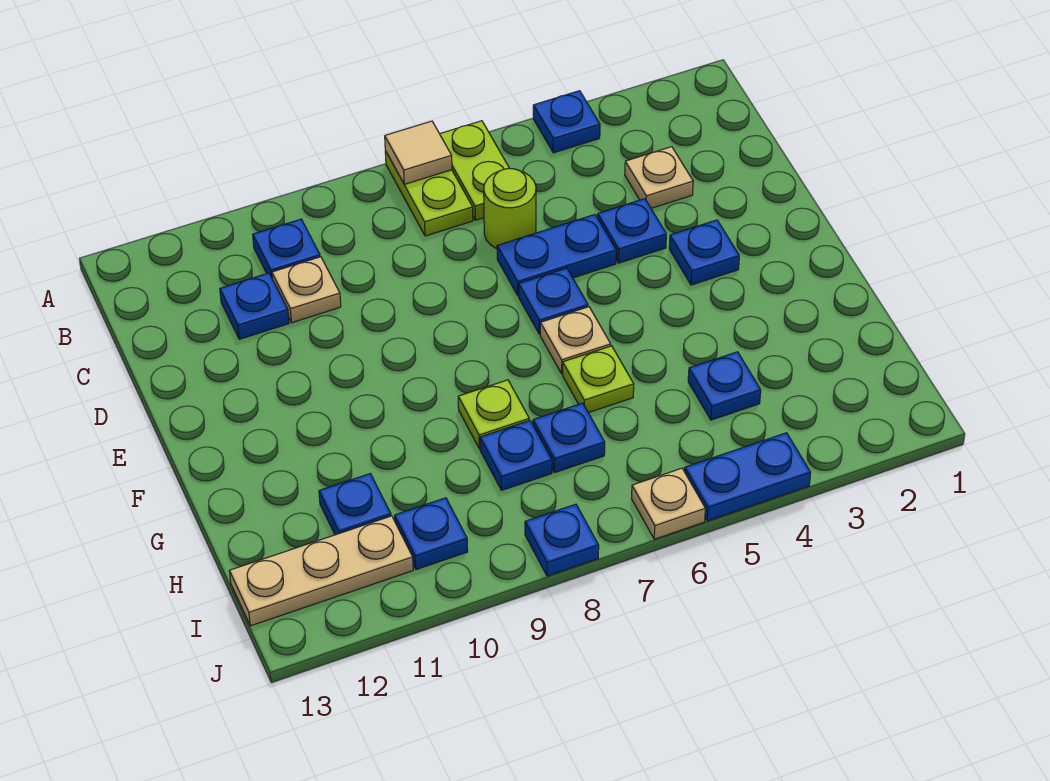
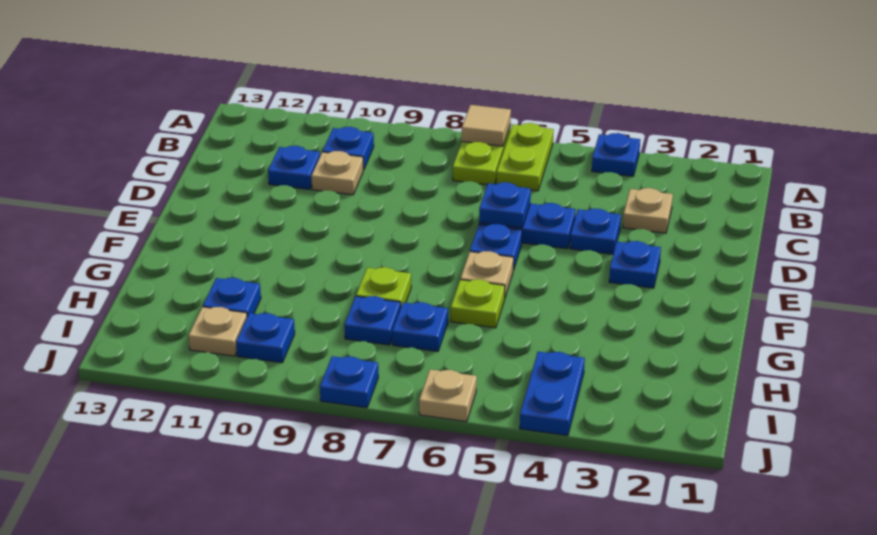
lime 1x1 round brick [484,168,536,249] -> none
blue 1x1 plate [688,352,761,420] -> blue 1x1 plate moved to [479,182,531,228]
tan 1x3 plate [229,516,413,626] -> tan 1x1 plate [188,307,247,356]
blue 1x2 plate [685,433,811,521] -> blue 1x2 plate turned to [520,352,585,436]

